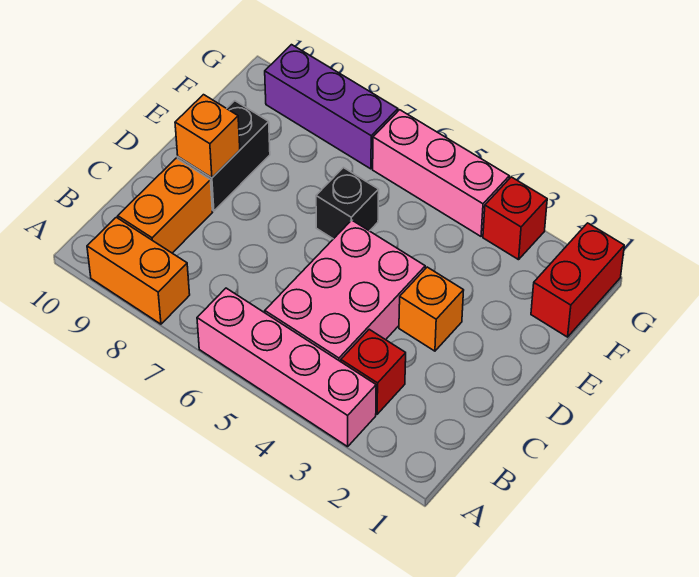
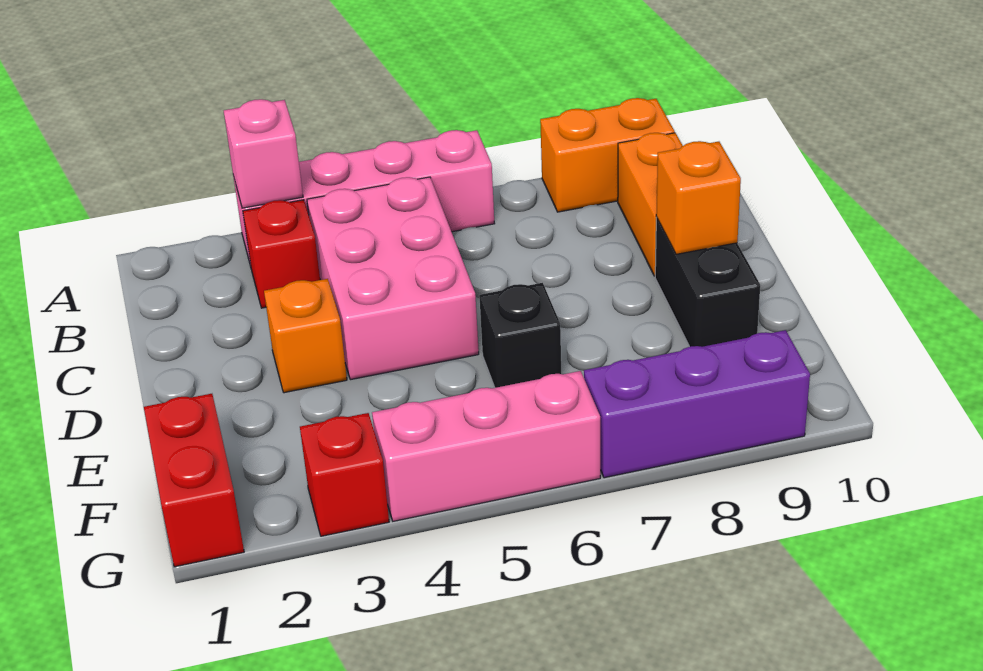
none -> pink 1x1 brick [224,99,303,208]

